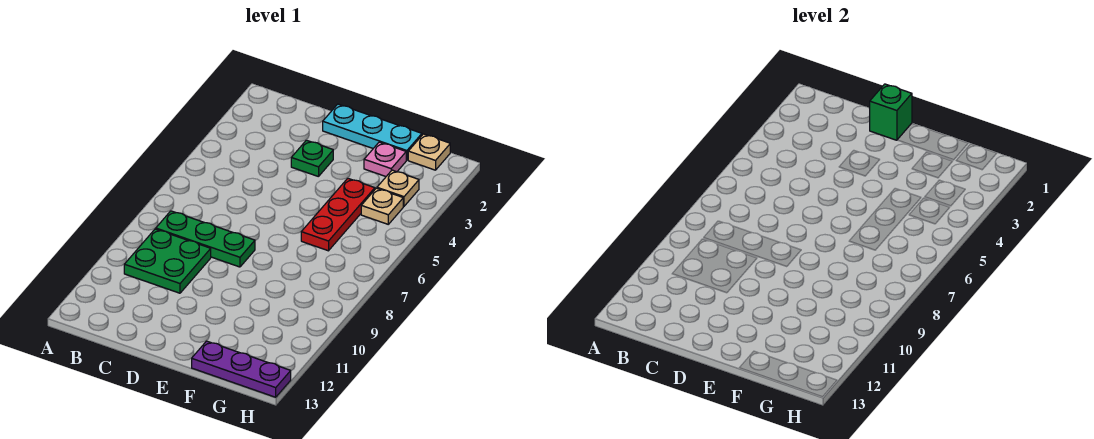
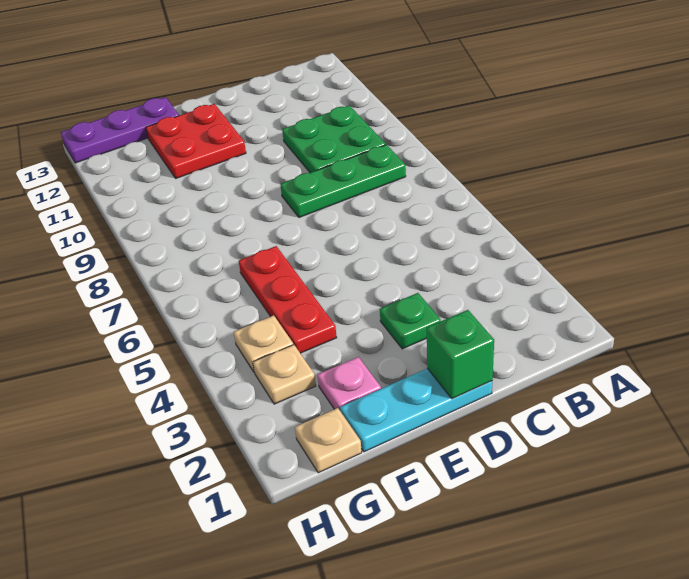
none -> red 2x2 plate [146,104,246,178]

